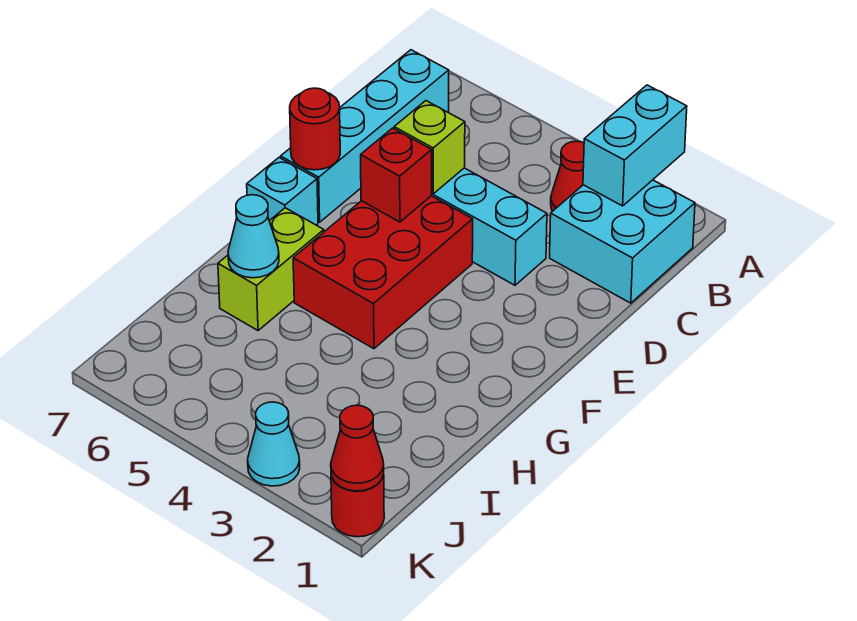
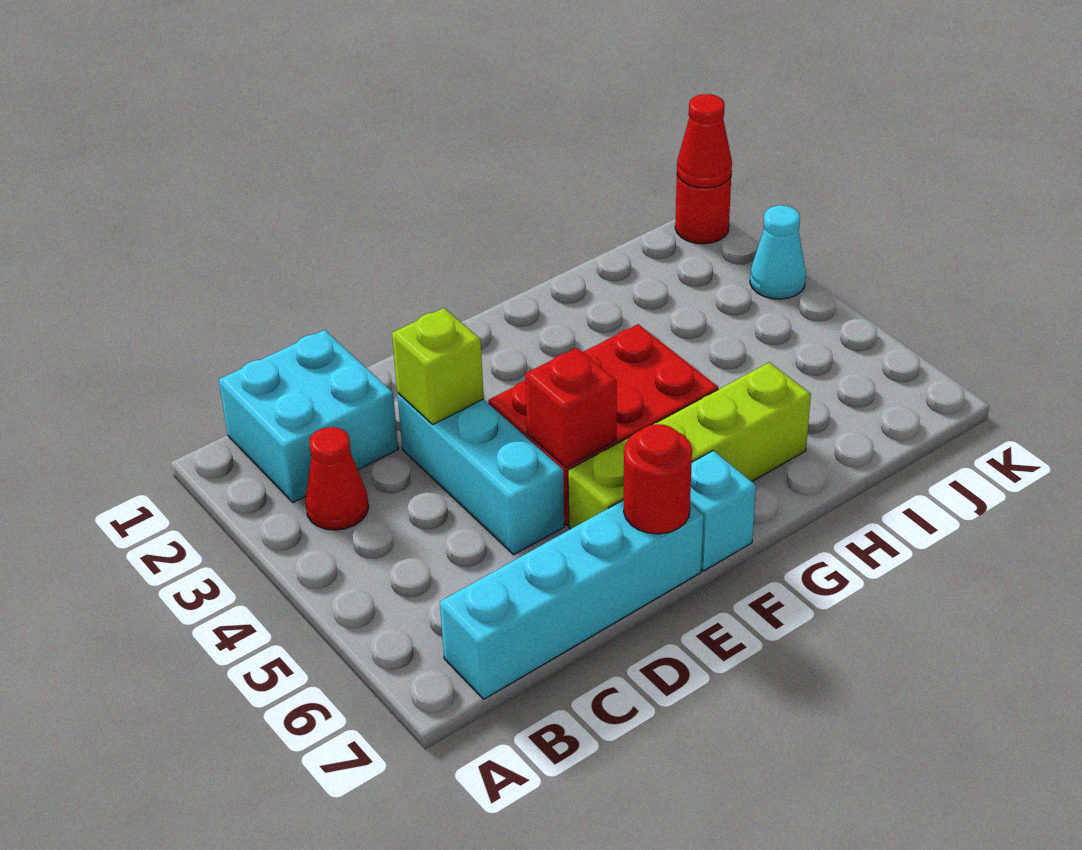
cyan 1x2 brick [583,85,687,206] -> none
lime 1x1 brick [394,101,465,194] -> lime 1x1 brick moved to [392,308,484,424]
lime 1x2 brick [218,208,324,331] -> lime 1x4 brick [568,362,811,529]
cyan 1x1 cone [228,195,279,278] -> none

